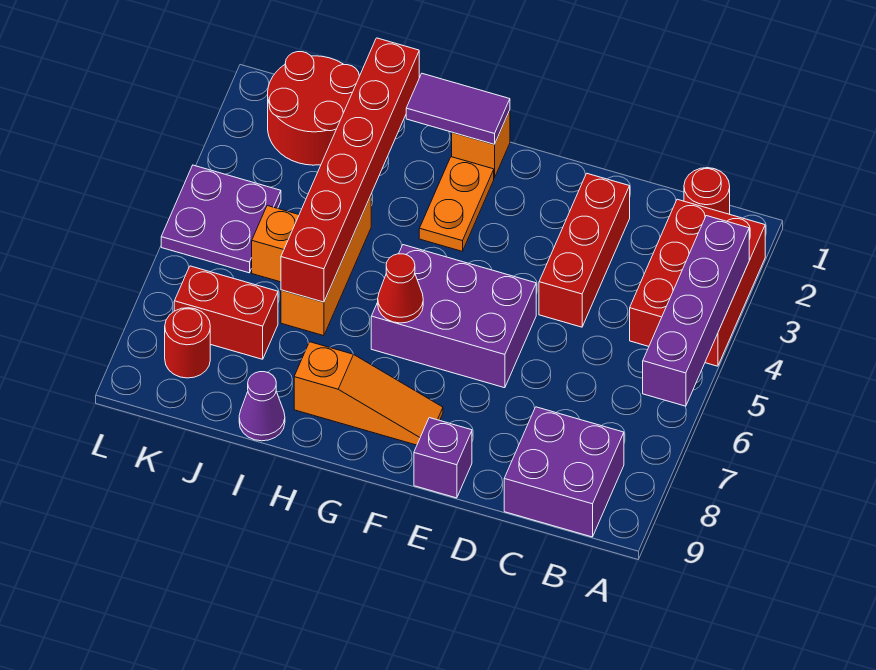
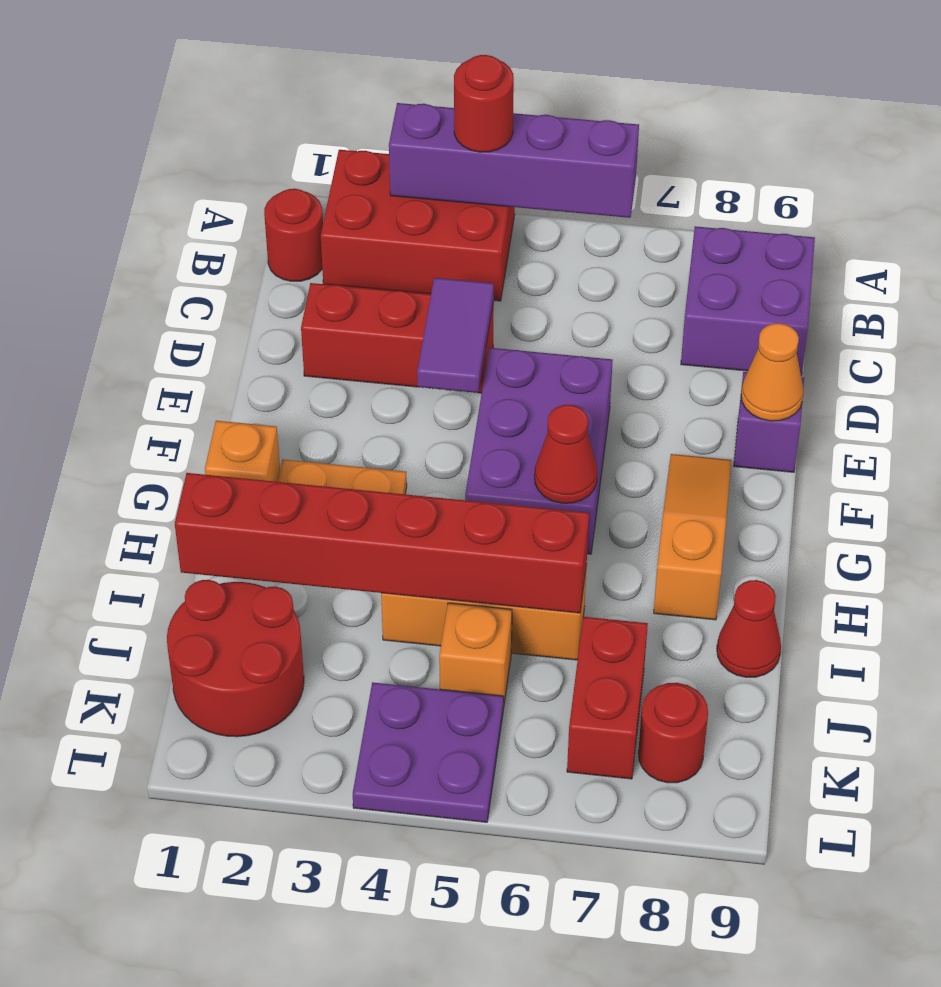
none -> red 1x1 round brick [454,55,514,152]
none -> orange 1x1 cone [741,323,804,421]
purple 1x2 tile [406,74,510,144] -> purple 1x2 tile moved to [417,278,494,393]
purple 1x1 cone [239,372,285,441] -> red 1x1 cone [717,580,781,677]

